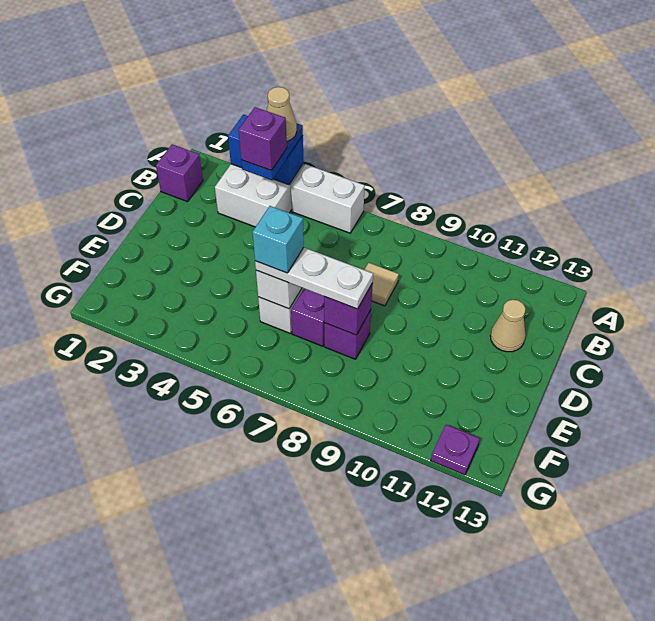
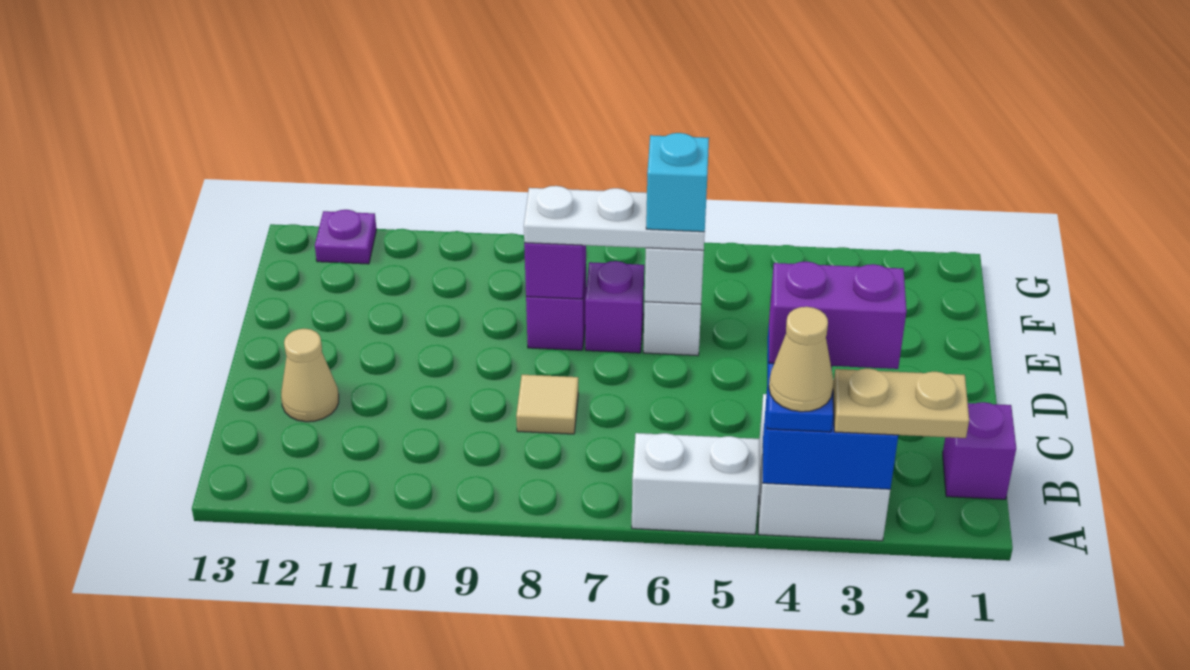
none -> tan 1x2 plate [833,369,969,438]
purple 1x1 brick [239,107,287,171] -> purple 1x2 brick [769,261,906,369]

